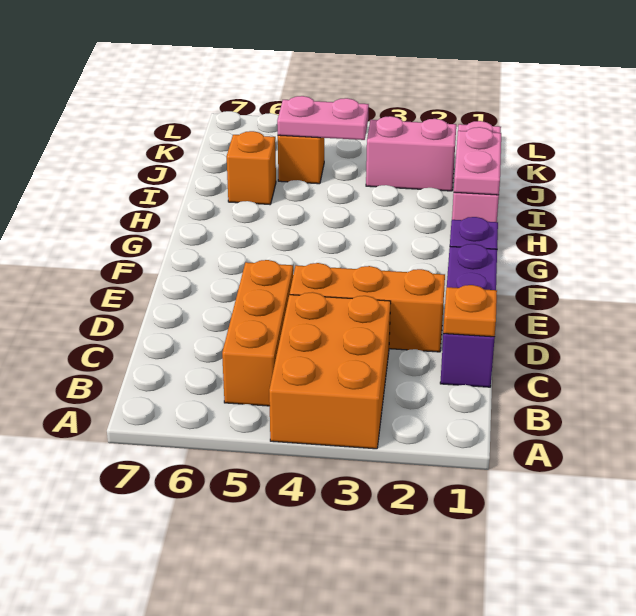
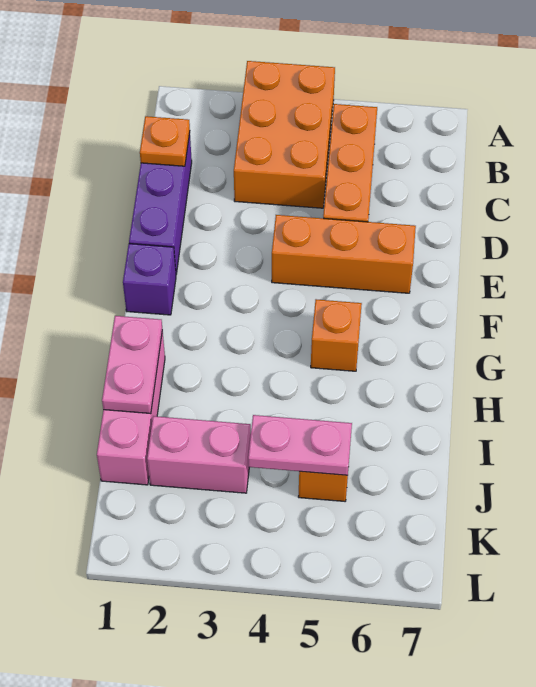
orange 1x3 brick [290,263,445,352] -> orange 1x3 brick moved to [272,215,416,293]
orange 1x1 brick [227,131,276,204] -> orange 1x1 brick moved to [311,299,362,371]

